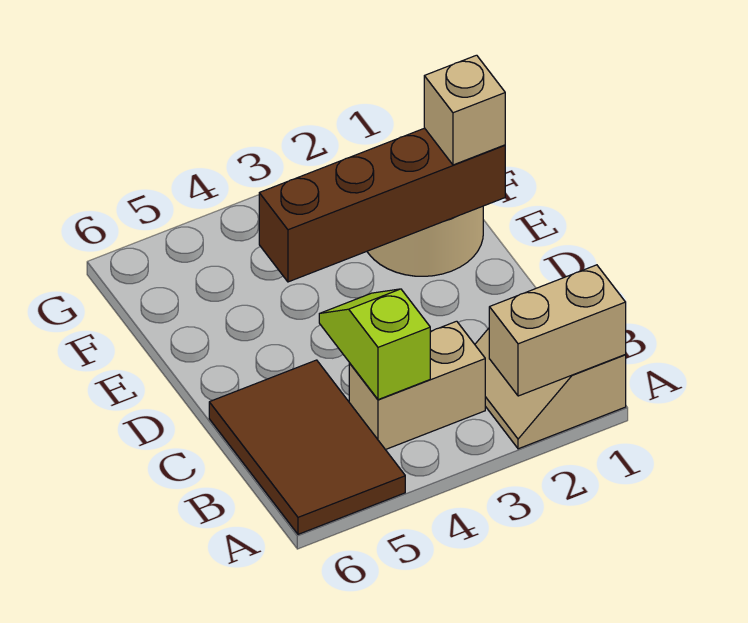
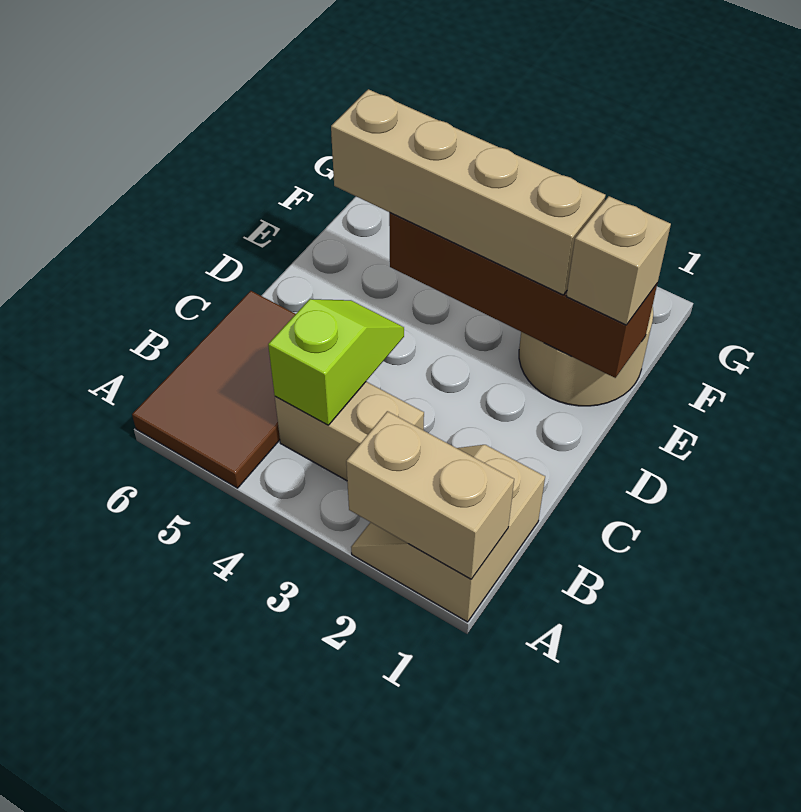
none -> tan 1x4 brick [331,89,606,295]

